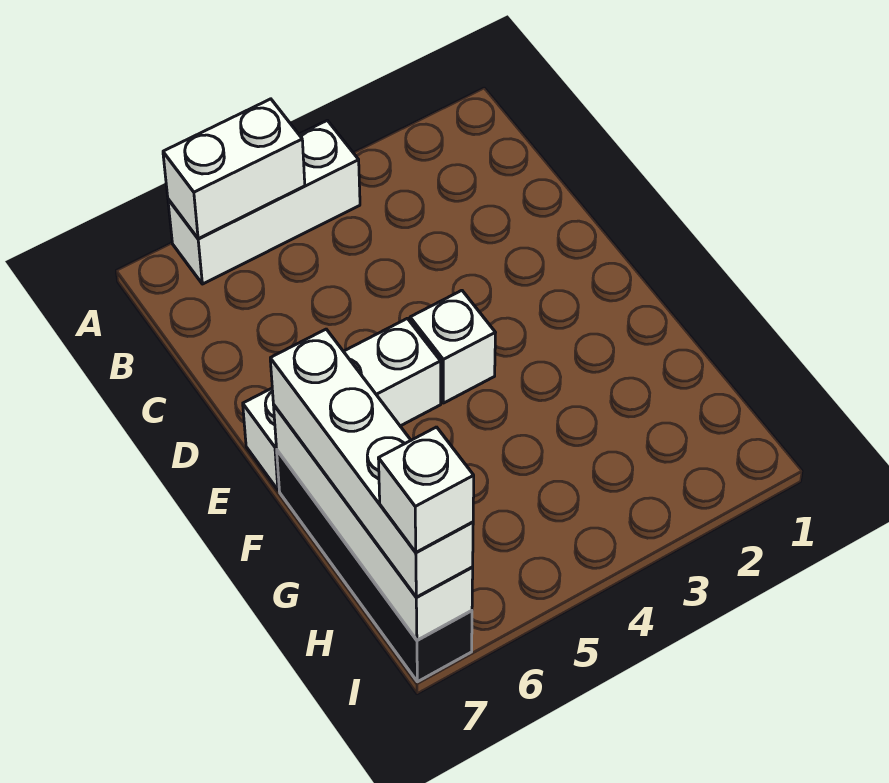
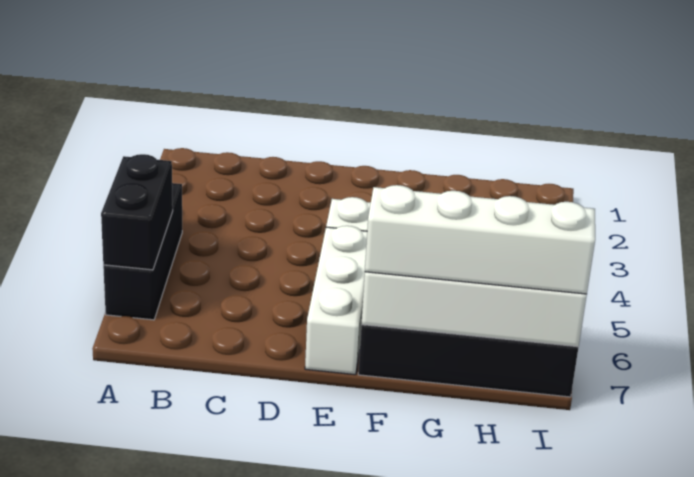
white 1x3 brick [168,120,360,284] -> black 1x3 brick [103,183,182,320]
white 1x2 brick [163,99,305,239] -> black 1x2 brick [101,154,173,270]
white 1x1 brick [378,427,474,552] -> none

